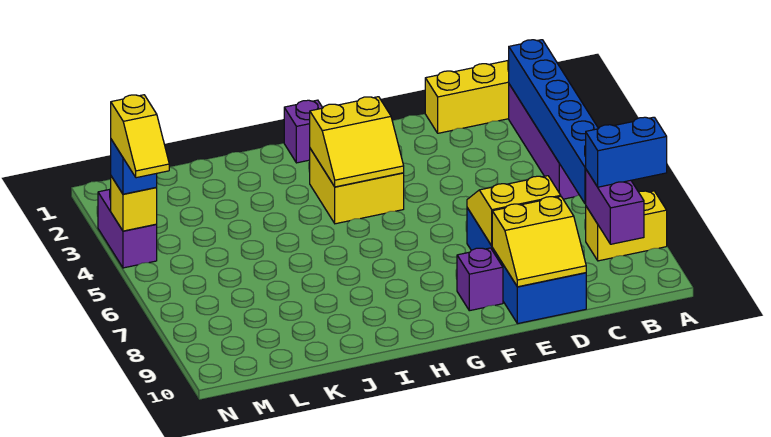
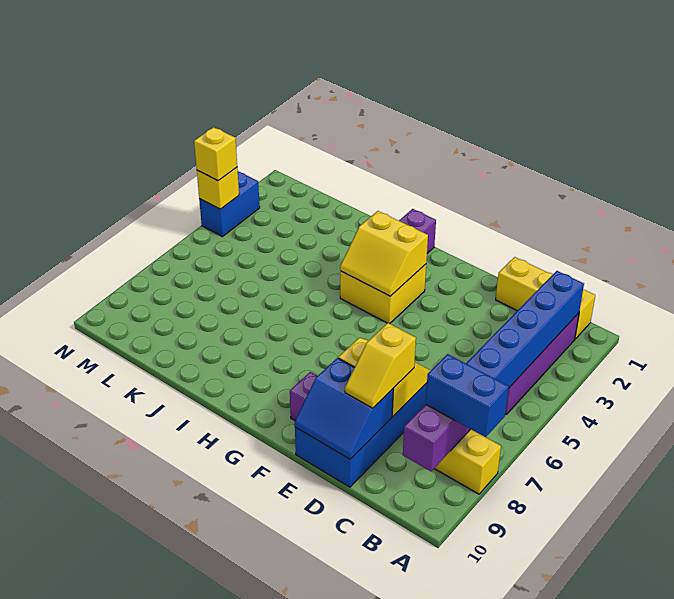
yellow 2x2 slope [492,197,586,287] -> blue 2x2 slope [295,358,393,459]
purple 1x2 brick [98,189,157,268] -> blue 1x2 brick [199,171,260,237]
blue 1x1 brick [111,139,157,194] -> yellow 1x1 brick [194,127,237,181]
yellow 1x2 slope [111,95,169,178] -> yellow 1x2 slope moved to [345,323,416,408]

